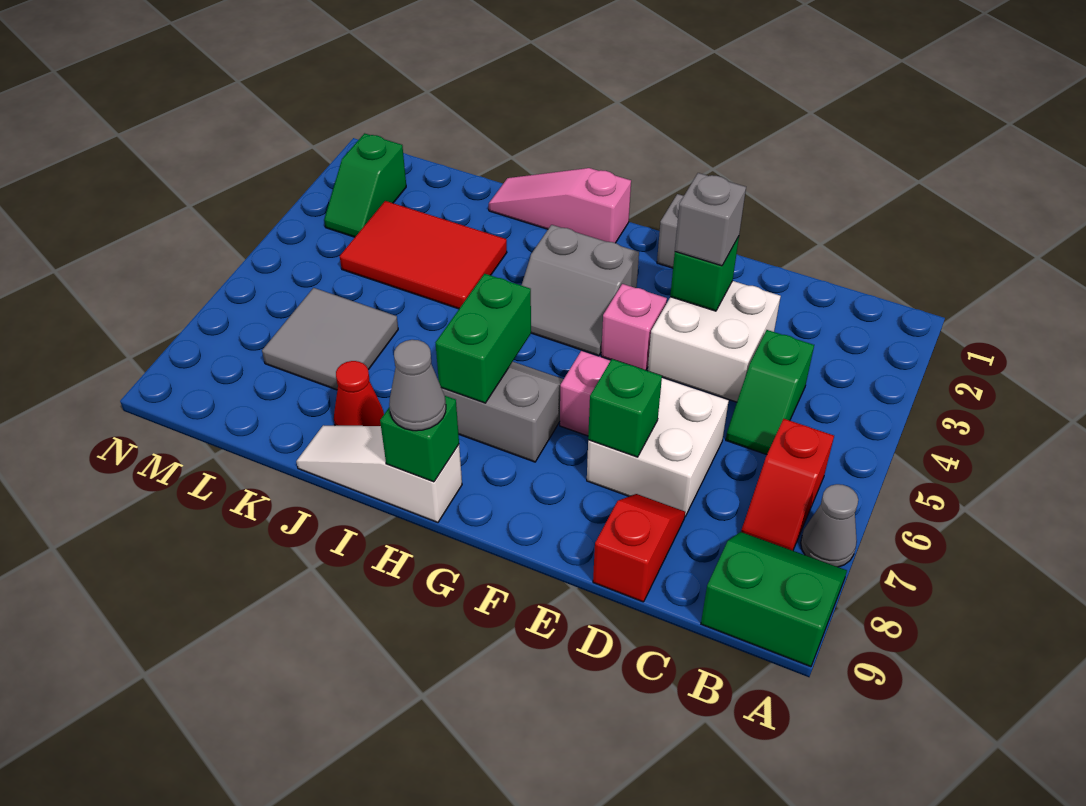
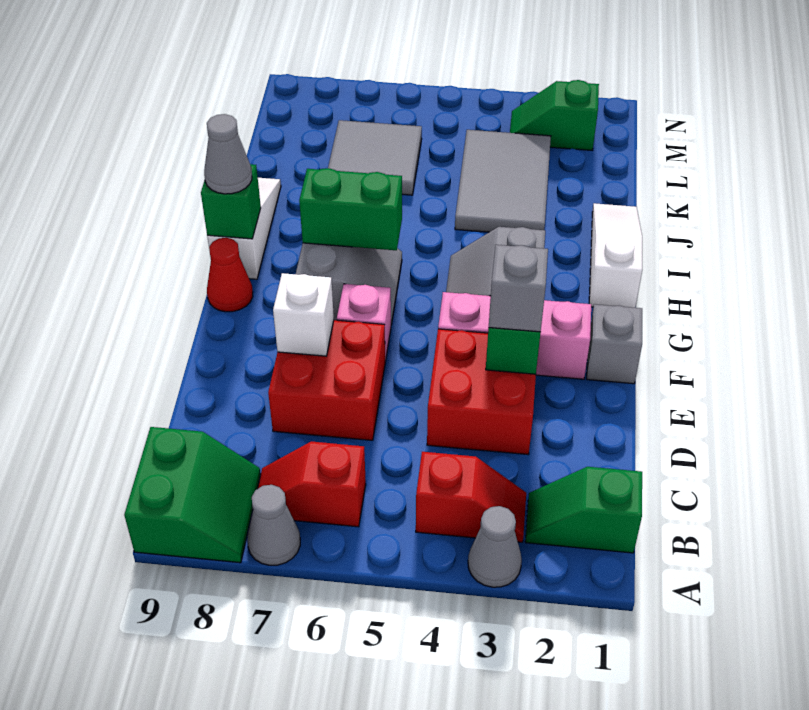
none -> grey 1x1 cone [468,506,522,587]
green 1x2 slope [726,330,814,455] -> green 1x2 slope moved to [525,467,642,553]
white 2x2 brick [648,281,781,402] -> red 2x2 brick [427,329,536,455]
white 2x2 brick [587,378,729,516] -> red 2x2 brick [268,320,385,440]
red 1x2 slope [593,494,685,602] -> red 1x2 slope moved to [416,452,526,542]
green 1x1 brick [588,359,662,457] -> white 1x1 brick [273,273,334,356]
pink 1x1 brick [601,284,667,370] -> pink 1x3 brick [438,292,591,379]
pink 1x3 slope [489,168,631,243] -> white 1x3 slope [589,203,642,308]
red 2x3 tile [340,201,507,309] -> grey 2x3 tile [455,130,551,232]
red 1x1 cone [334,361,384,426] -> red 1x1 cone moved to [207,238,253,312]

